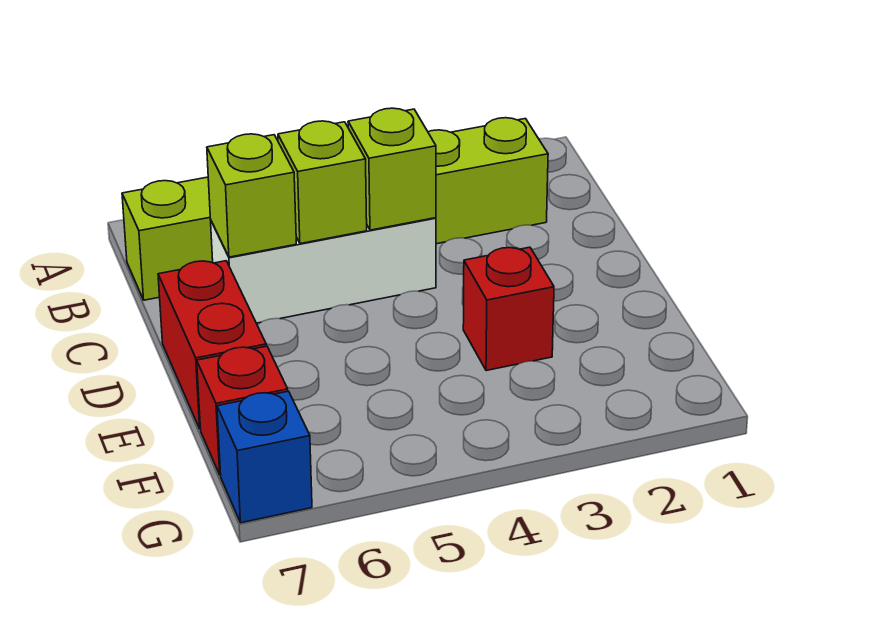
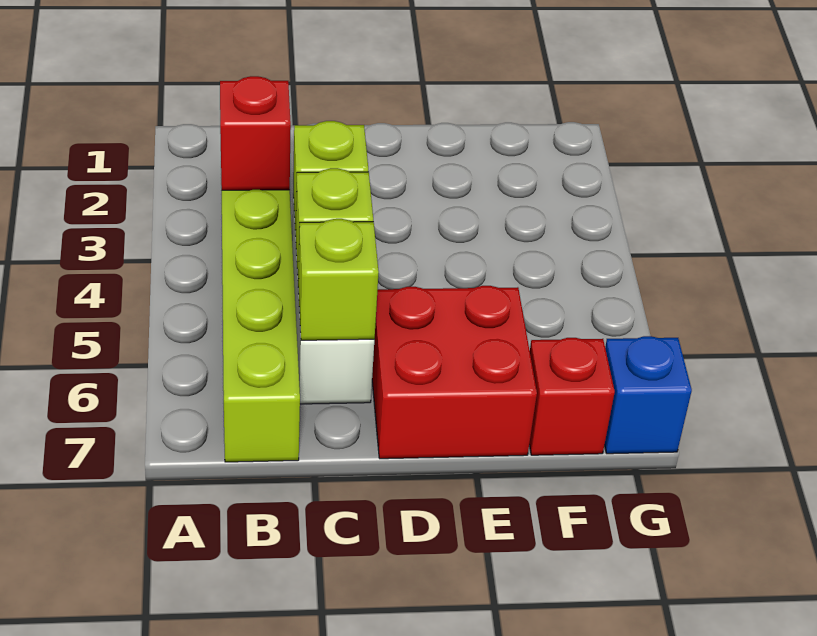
red 1x2 brick [158,261,266,428] -> red 2x2 brick [372,286,537,459]
red 1x1 brick [463,247,554,371] -> red 1x1 brick moved to [220,76,291,190]

